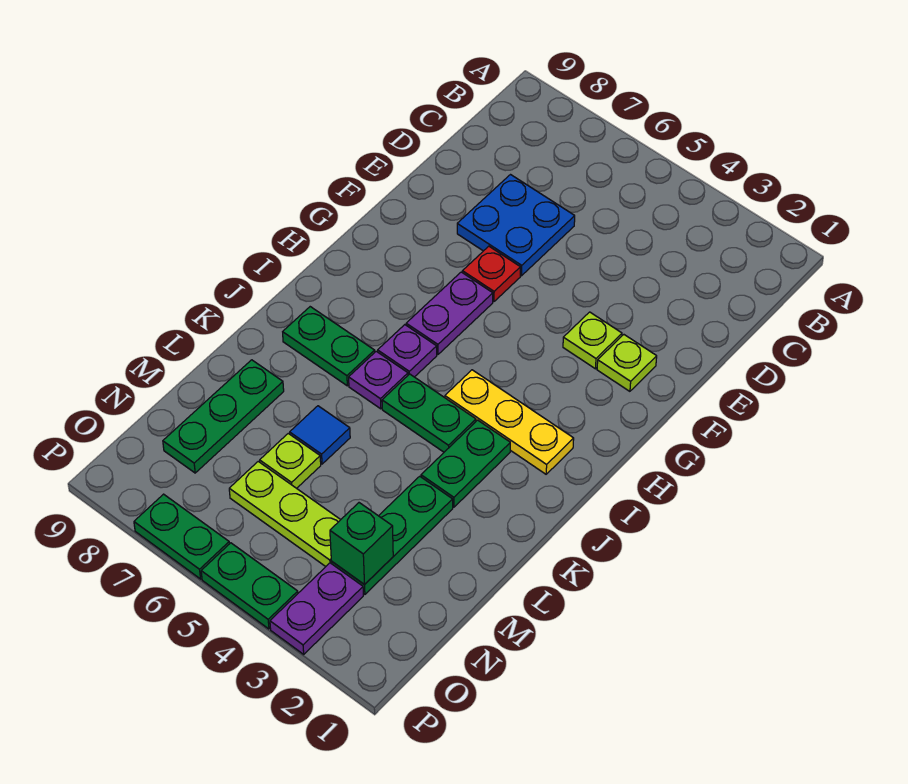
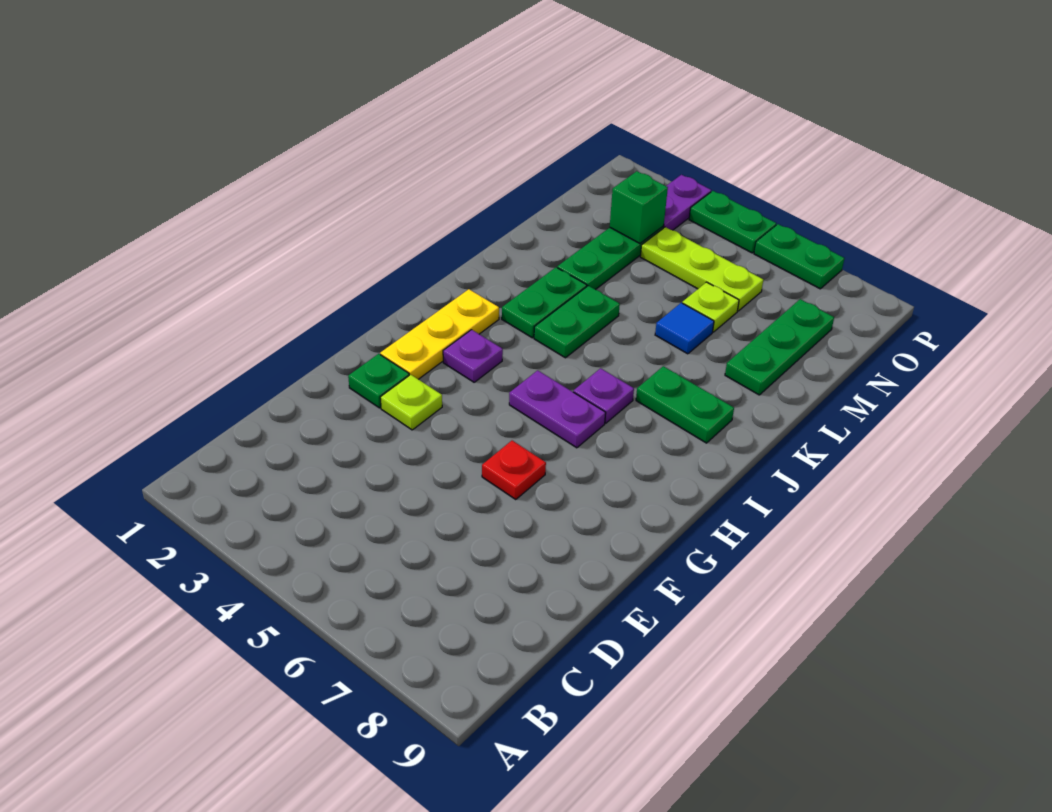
blue 2x2 plate [457,175,575,276] -> none
lime 1x1 plate [597,335,657,391] -> green 1x1 plate [348,354,409,408]
purple 1x2 plate [406,272,493,354] -> purple 1x2 plate turned to [509,370,606,448]
yellow 1x3 plate [445,370,574,474] -> yellow 1x3 plate turned to [380,289,499,379]
green 1x2 plate [382,374,476,452] -> green 1x2 plate turned to [534,286,620,358]
purple 1x1 plate [349,351,408,409] -> purple 1x1 plate moved to [443,330,503,382]

